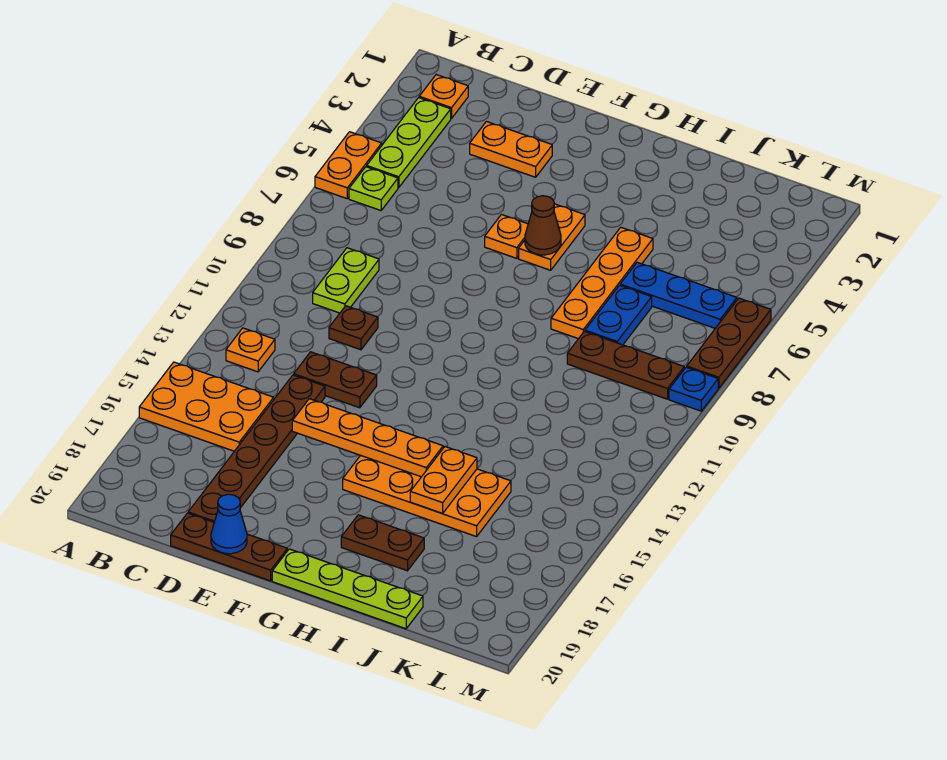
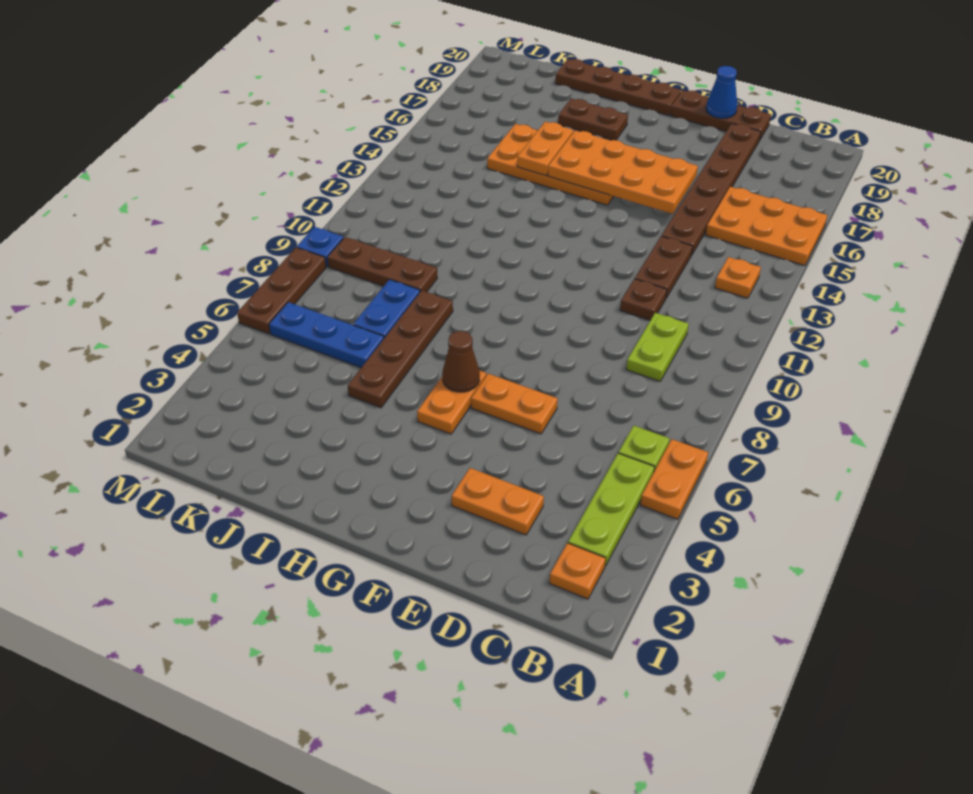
brown 1x2 plate [294,352,377,408] -> brown 1x2 plate turned to [635,236,693,298]
orange 1x4 plate [292,399,443,477] -> orange 2x4 plate [548,130,698,214]
orange 1x1 plate [485,215,528,258] -> orange 1x2 plate [471,374,558,434]
lime 1x4 plate [272,549,423,629] -> brown 1x4 plate [555,59,681,115]
orange 1x4 plate [551,227,653,339] -> brown 1x4 plate [348,290,453,408]

